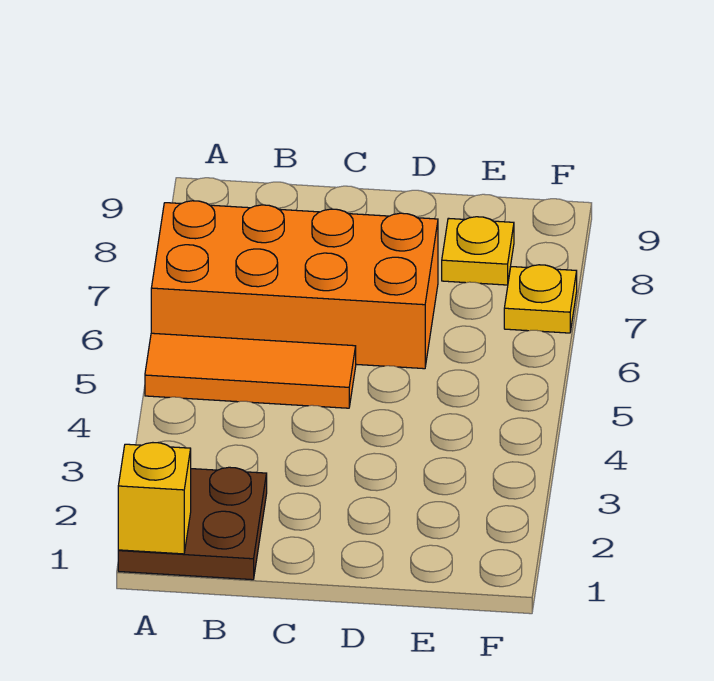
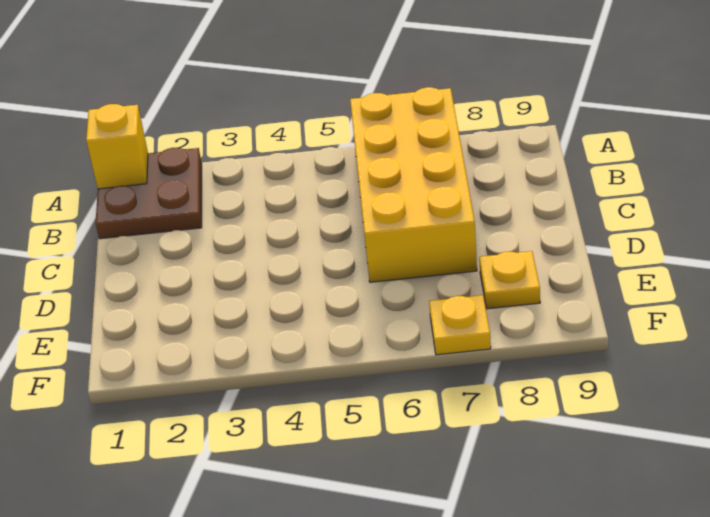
orange 1x3 tile [145,333,356,408] -> none
orange 2x4 brick [151,201,438,369] -> yellow 2x4 brick [350,87,477,282]

